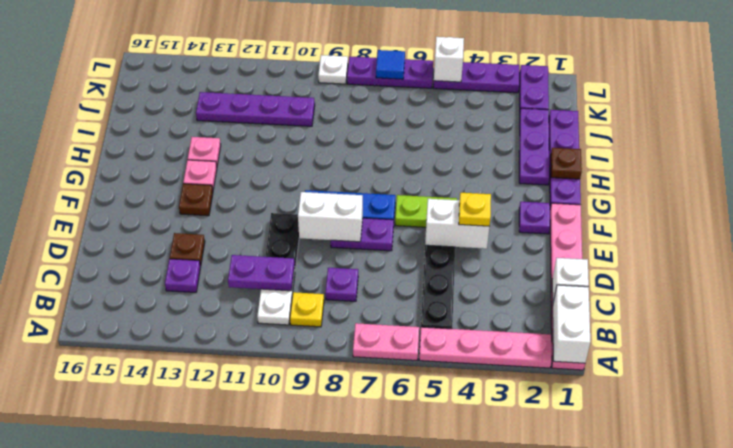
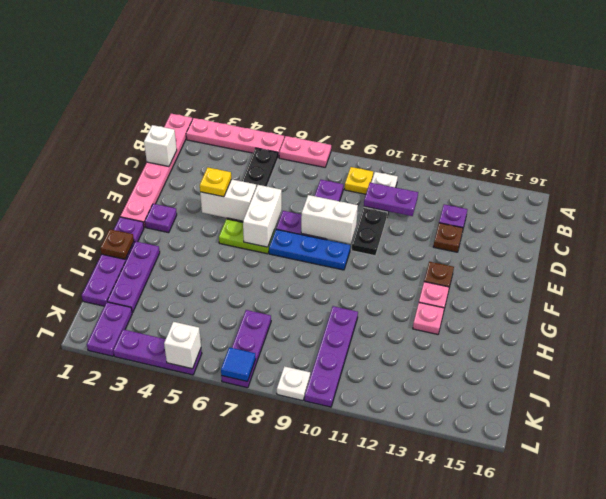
white 1x2 brick [553,285,590,363] -> white 1x2 brick moved to [243,185,282,247]
purple 1x4 plate [196,92,315,126] -> purple 1x4 plate turned to [305,306,358,407]
purple 1x3 plate [347,57,433,88] -> purple 1x3 plate turned to [221,310,271,388]

